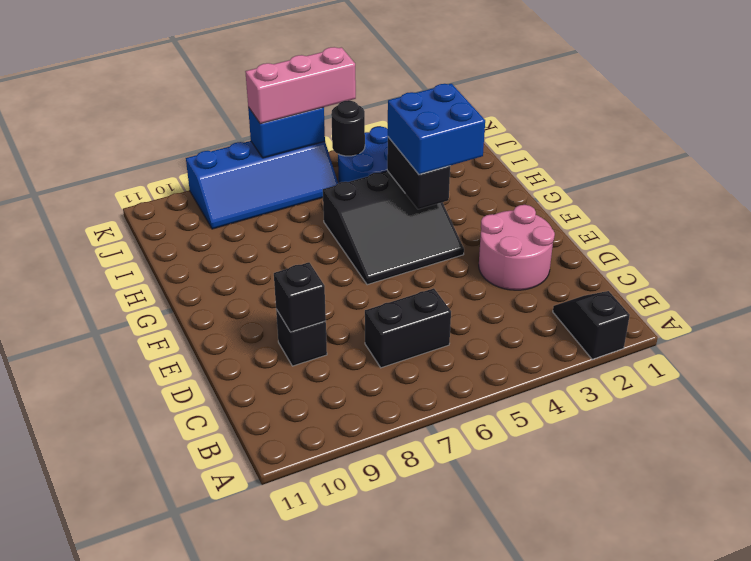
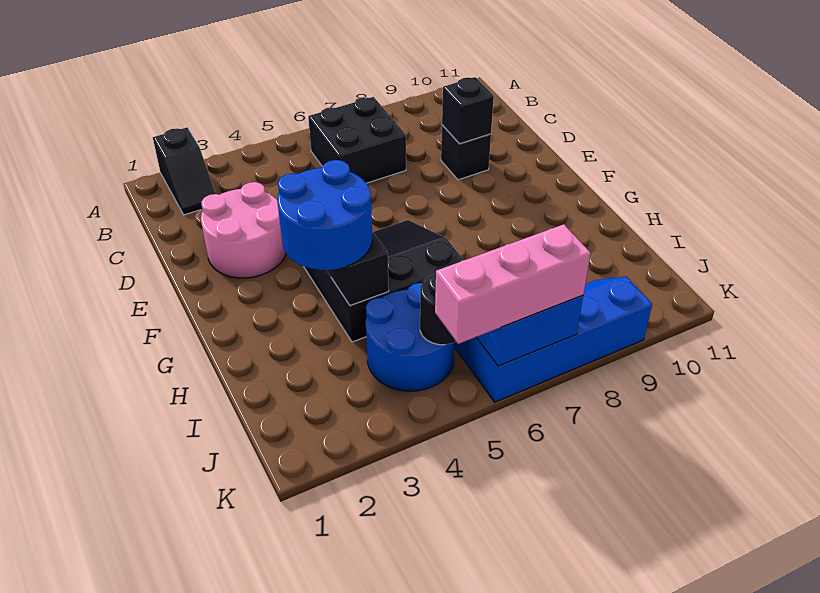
black 1x2 brick [365,288,451,368] -> black 2x2 brick [308,97,406,183]
blue 2x2 brick [388,84,485,174] -> blue 2x2 round brick [277,160,372,270]

